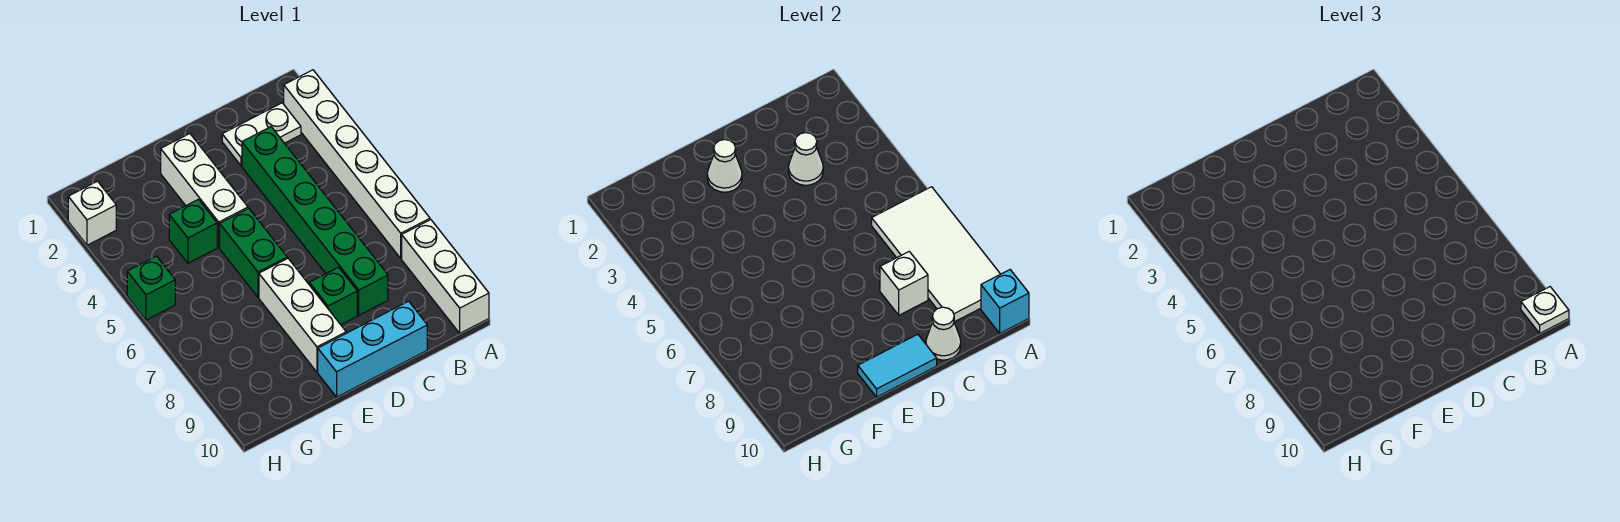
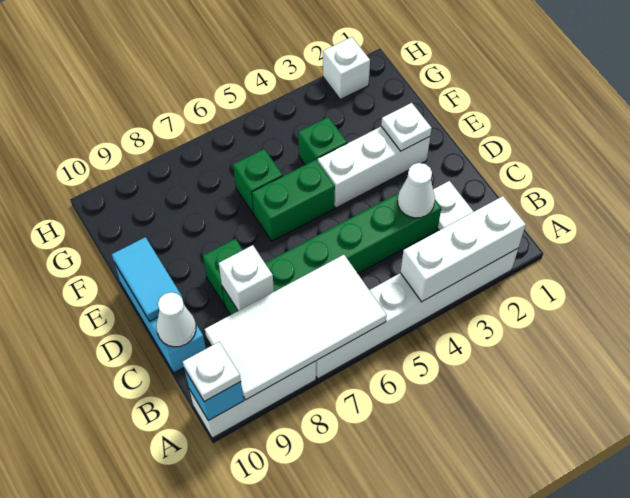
white 1x1 cone [707,139,742,192] -> white 1x1 plate [381,103,432,151]
white 1x3 brick [259,258,346,372] -> white 1x3 brick moved to [400,196,526,302]
green 1x1 brick [127,256,175,320] -> green 1x1 brick moved to [233,149,283,214]

